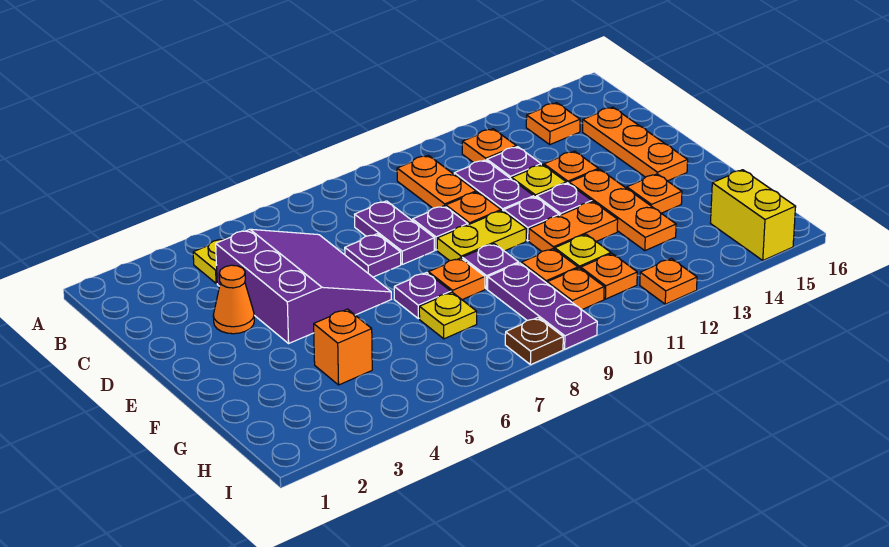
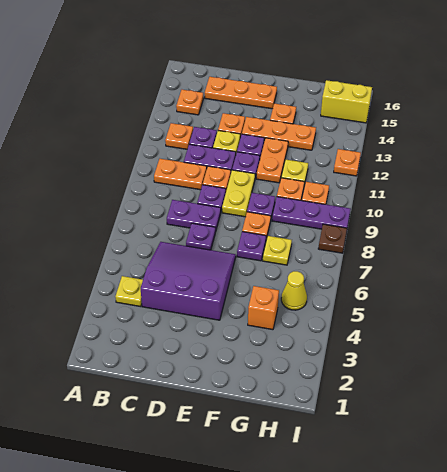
orange 1x1 cone [213,265,254,334] -> none
none -> yellow 1x1 cone [281,271,307,310]
orange 1x1 plate [581,254,637,299] -> none

